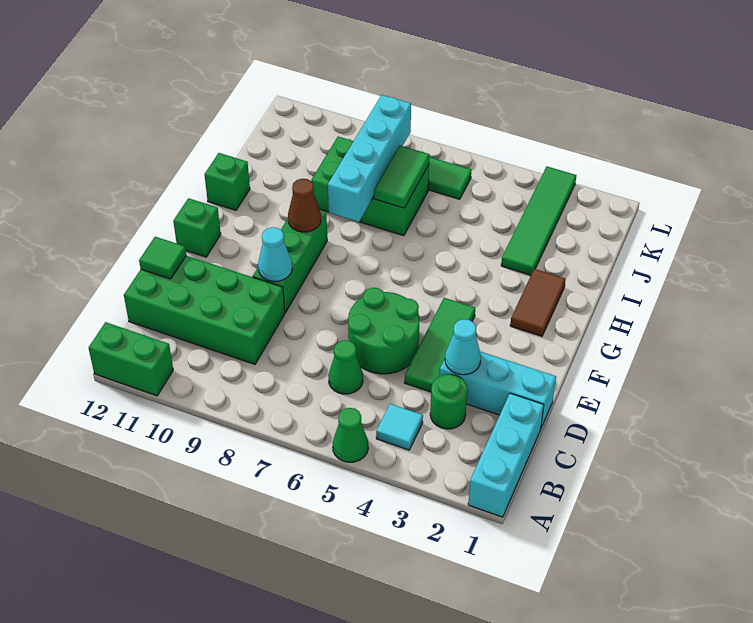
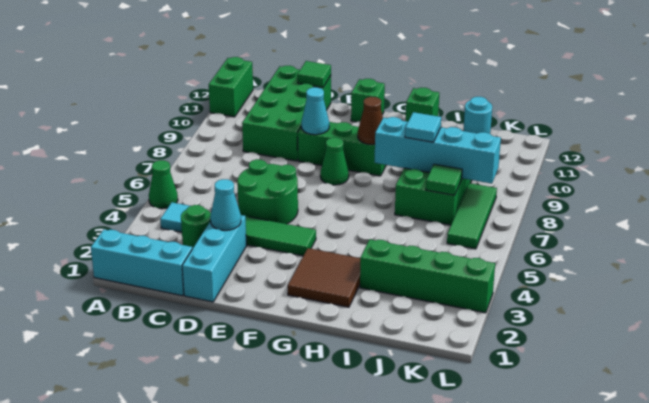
green 1x1 cone [328,340,363,394] -> green 1x1 cone moved to [320,138,349,185]
brown 1x2 tile [510,269,566,336] -> brown 2x2 tile [288,248,360,307]
green 1x4 tile [501,167,576,275] -> green 1x4 brick [360,239,495,313]
green 1x2 tile [374,146,430,208] -> green 1x1 tile [426,164,462,195]
none -> cyan 1x1 tile [405,112,441,142]
none -> cyan 1x1 round brick [464,97,492,134]

